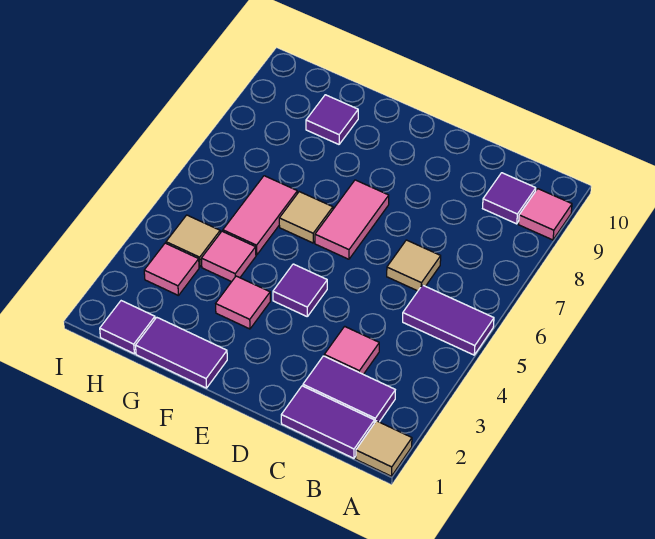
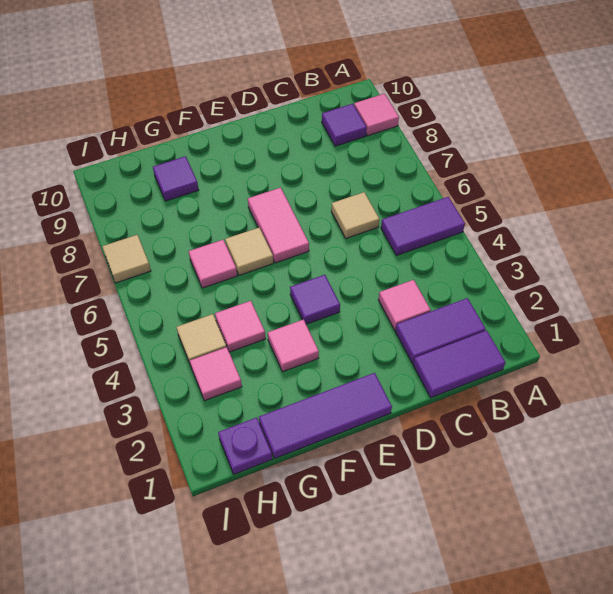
tan 1x1 tile [356,421,412,476] -> tan 1x1 tile moved to [102,235,151,283]
purple 1x2 tile [136,317,227,388] -> purple 1x3 tile [259,373,392,458]
pink 1x2 tile [223,176,297,255] -> pink 1x1 tile [189,240,237,288]
purple 1x1 tile [100,301,155,354] -> purple 1x1 plate [218,417,272,474]

